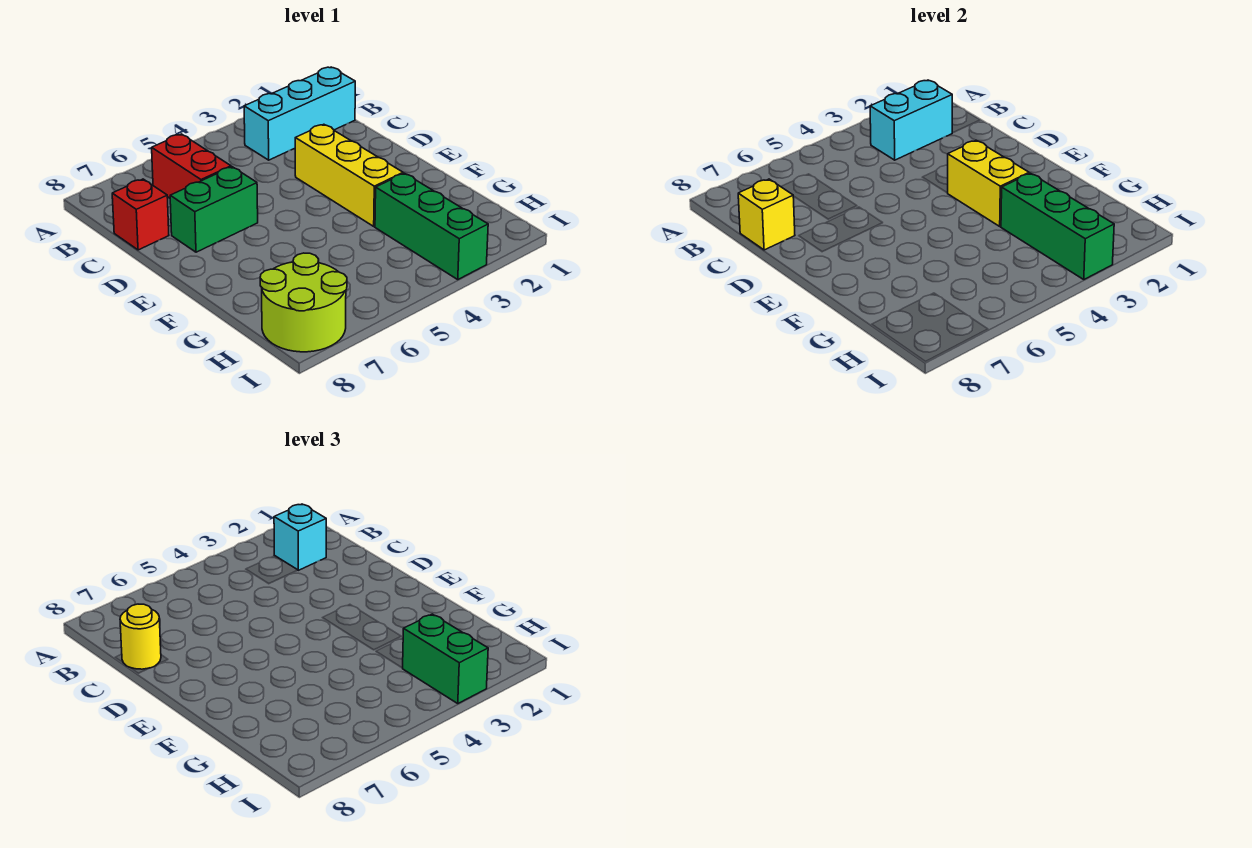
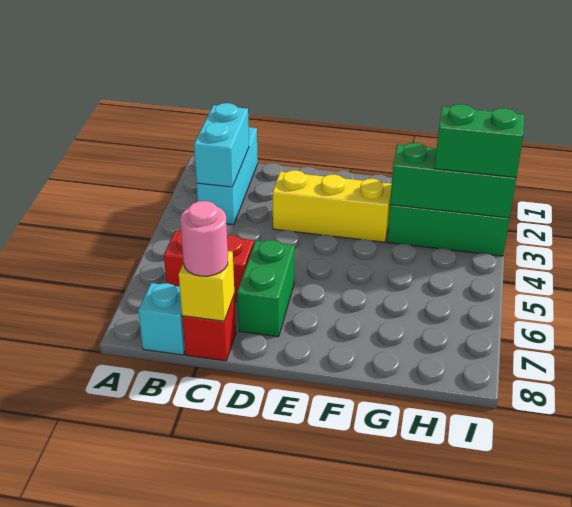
cyan 1x1 brick [274,504,326,570] -> cyan 1x1 brick moved to [138,283,185,355]
yellow 1x1 round brick [120,604,161,669] -> pink 1x1 round brick [180,201,228,276]
yellow 1x2 brick [948,140,1029,226] -> none
lime 2x2 round brick [260,253,347,352] -> none

